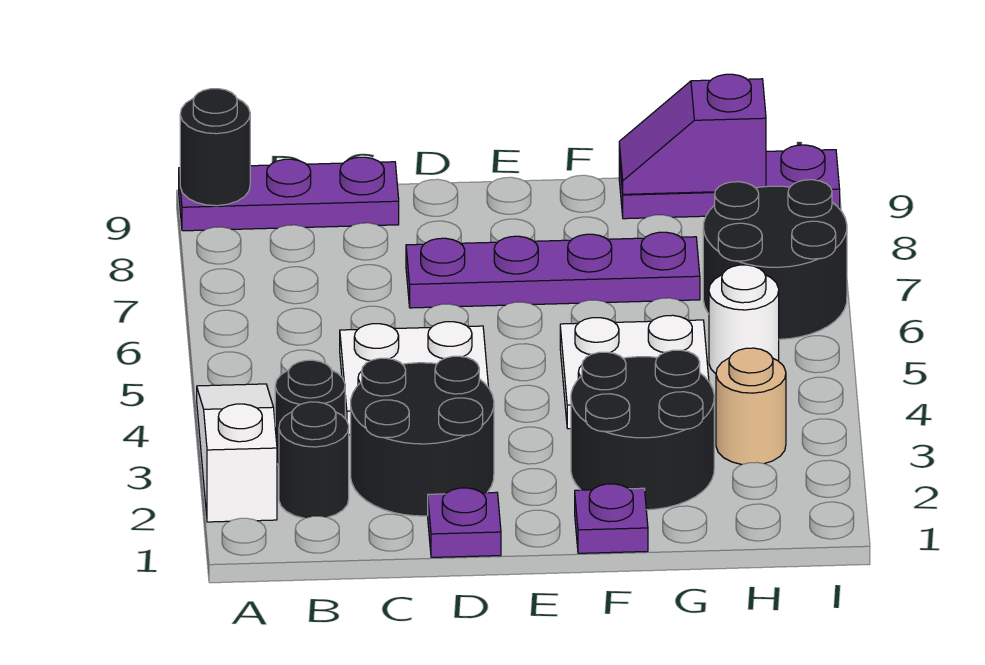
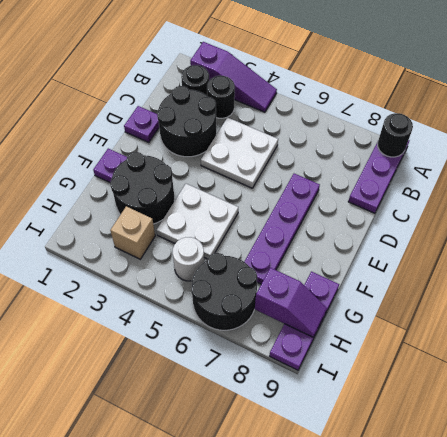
white 1x3 slope [197,384,277,522] -> purple 1x3 slope [190,42,277,112]
purple 1x2 slope [619,74,766,194] -> purple 1x2 slope turned to [255,268,327,337]
tan 1x1 round brick [716,348,786,464] -> tan 1x1 brick [110,206,155,259]

